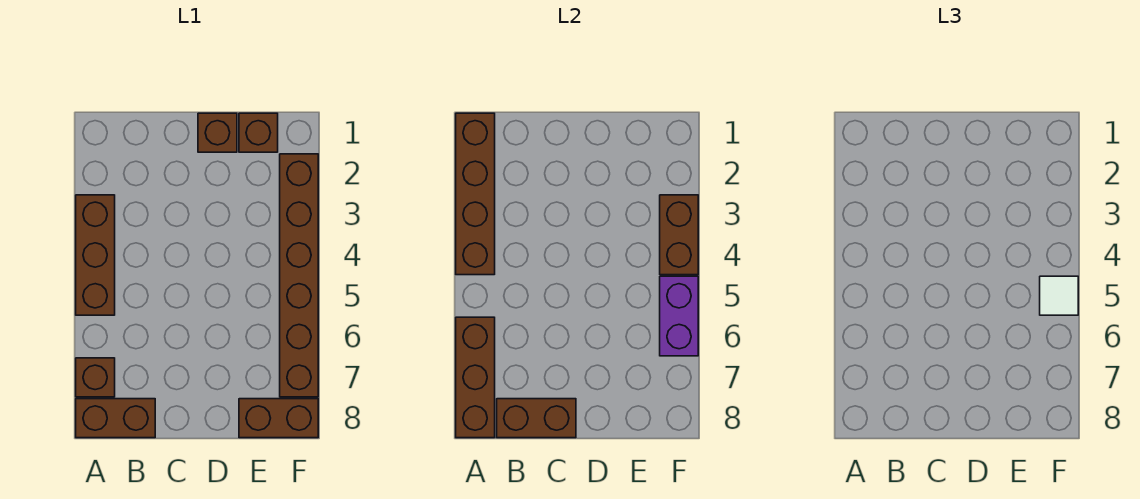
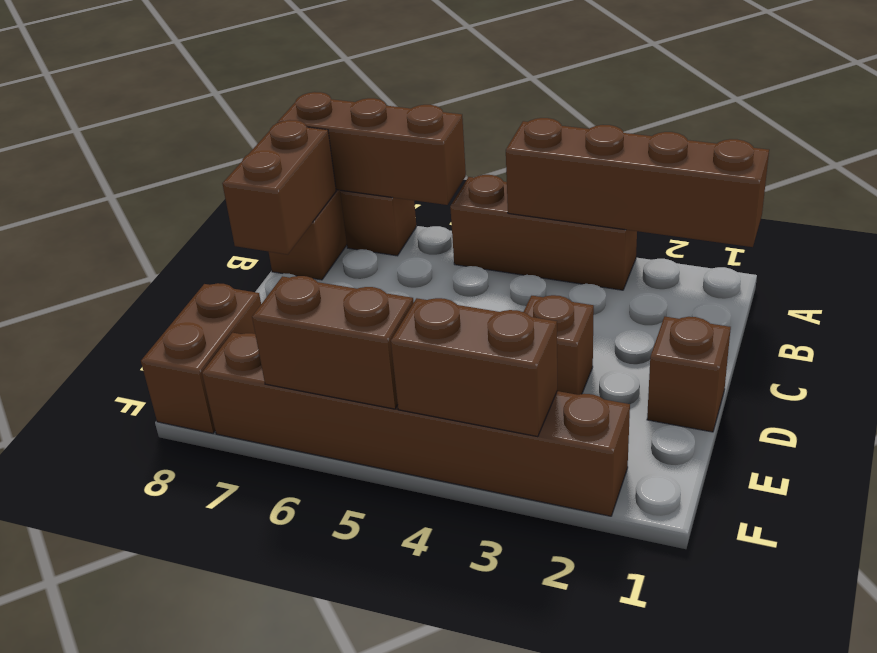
brown 1x1 brick [239,113,278,152] -> brown 1x1 brick moved to [524,295,594,395]
purple 1x2 brick [660,276,698,356] -> brown 1x2 brick [252,276,414,409]
white 1x1 tile [1040,276,1078,315] -> none

